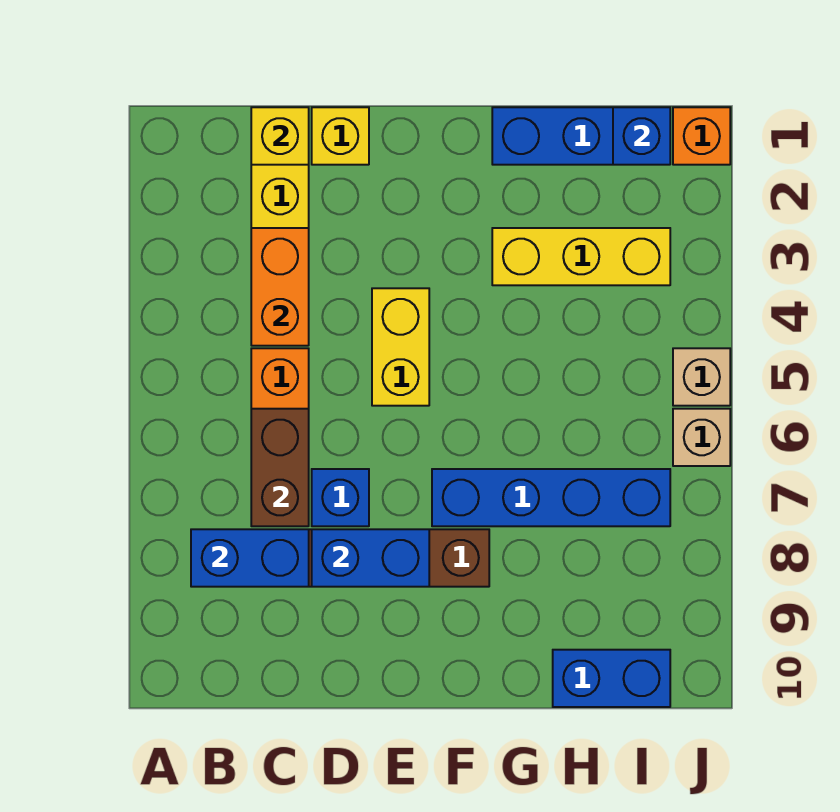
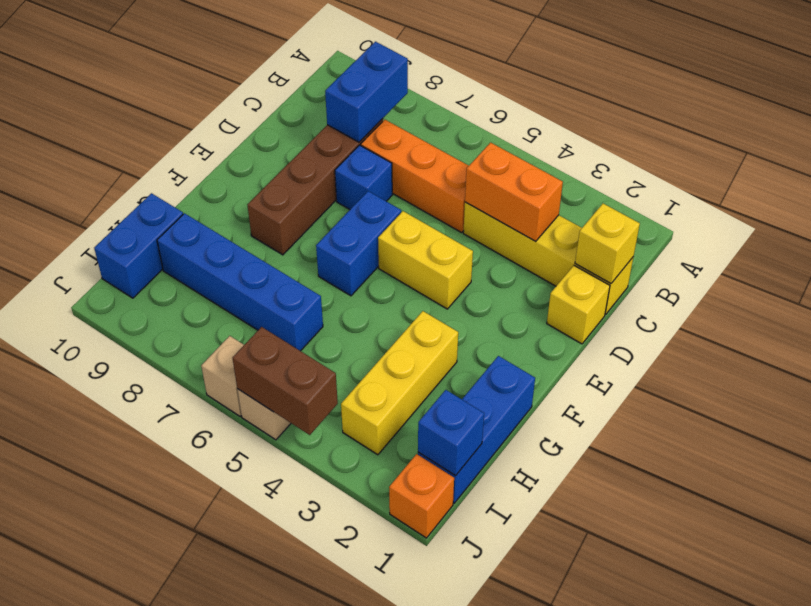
brown 1x2 brick [251,409,309,526] -> brown 1x2 brick moved to [232,327,338,435]
blue 1x2 brick [312,529,429,587] -> blue 1x2 brick moved to [316,191,401,296]
blue 1x4 brick [432,469,670,526] -> blue 1x4 brick turned to [157,213,323,351]

